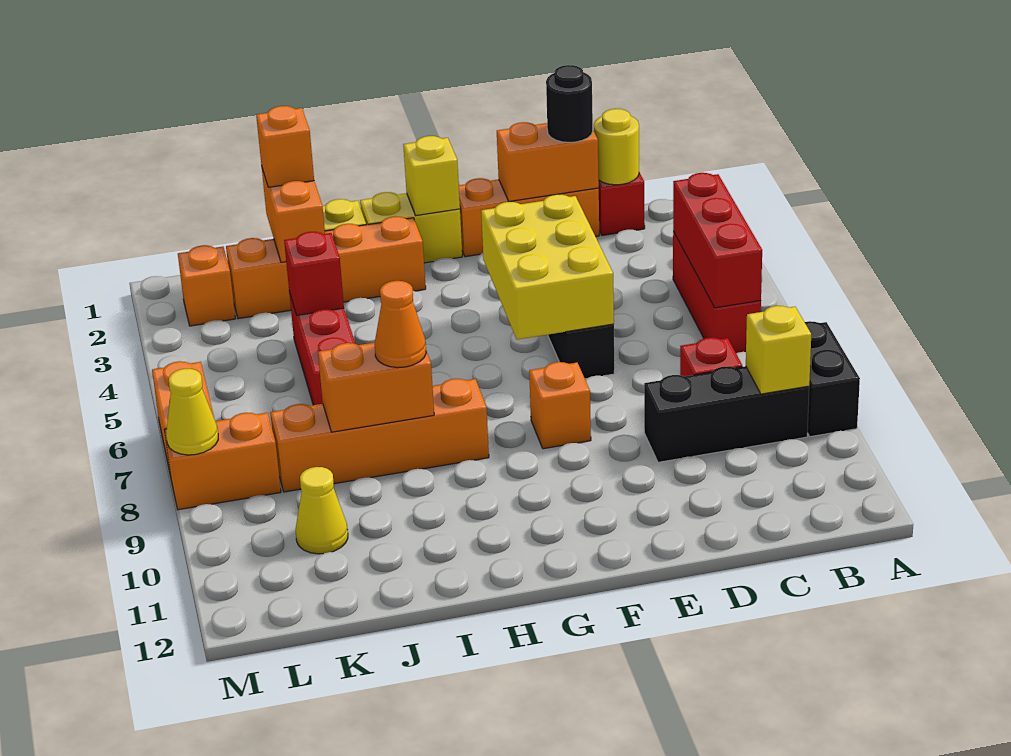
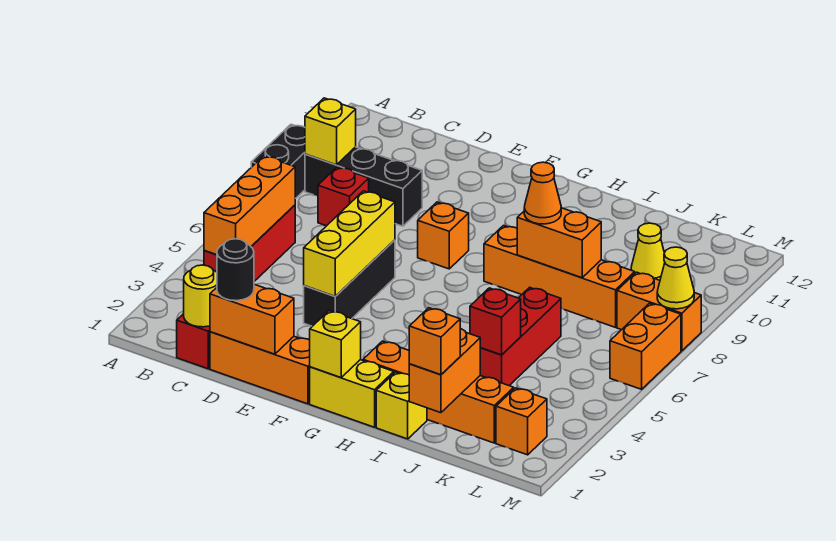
red 1x3 brick [673,173,762,308] -> orange 1x3 brick [204,156,295,255]
yellow 2x3 brick [481,194,614,339] -> yellow 1x3 brick [304,191,395,296]

